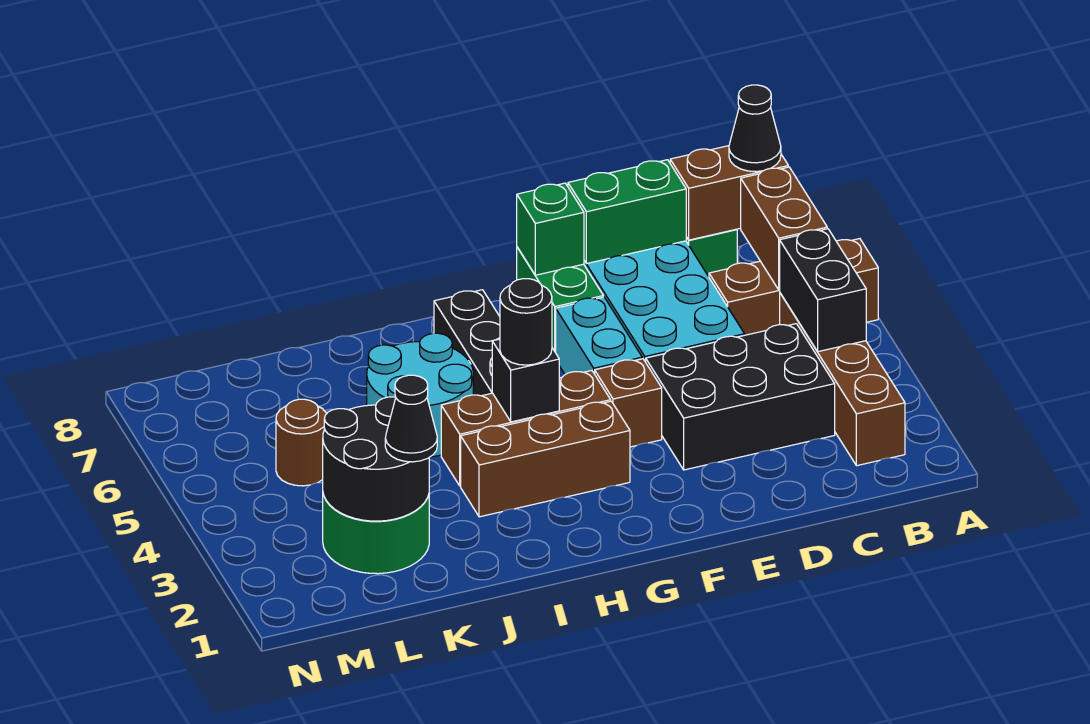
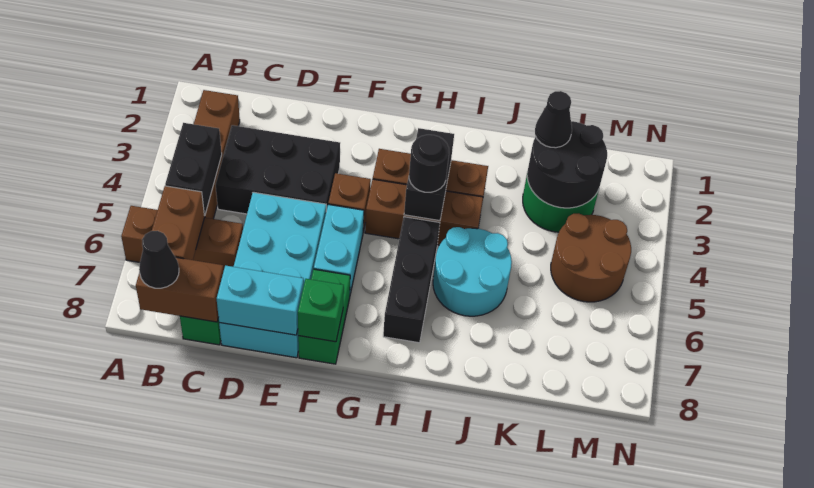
green 1x2 brick [568,160,686,264] -> cyan 1x2 brick [217,266,304,335]
black 1x1 brick [492,339,559,422] -> black 1x2 brick [404,128,454,221]
brown 1x1 round brick [276,399,327,486] -> brown 2x2 round brick [551,213,631,302]

